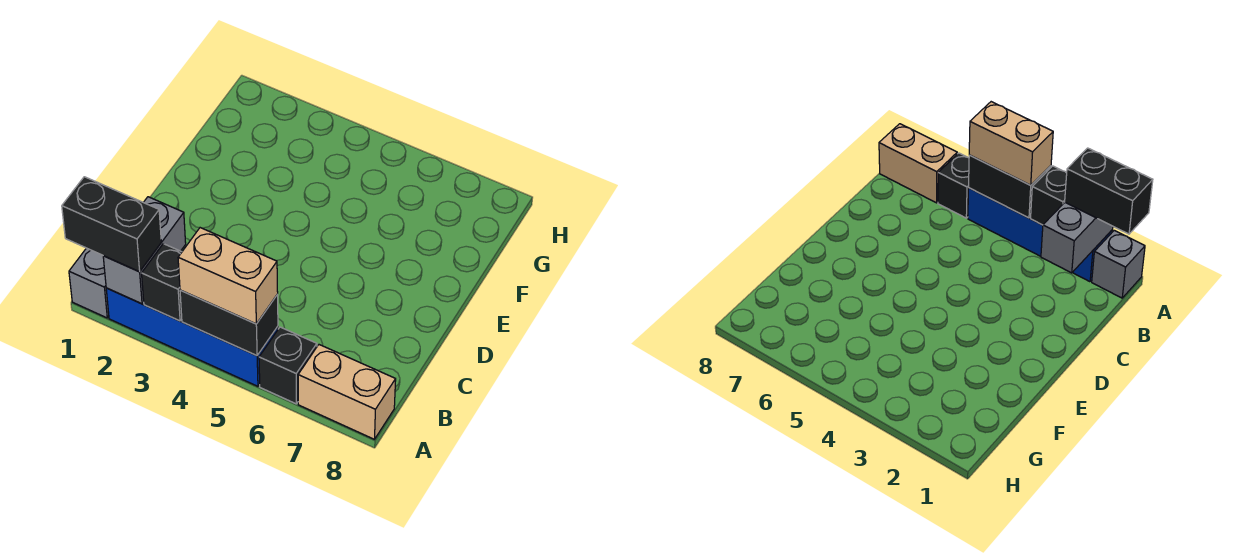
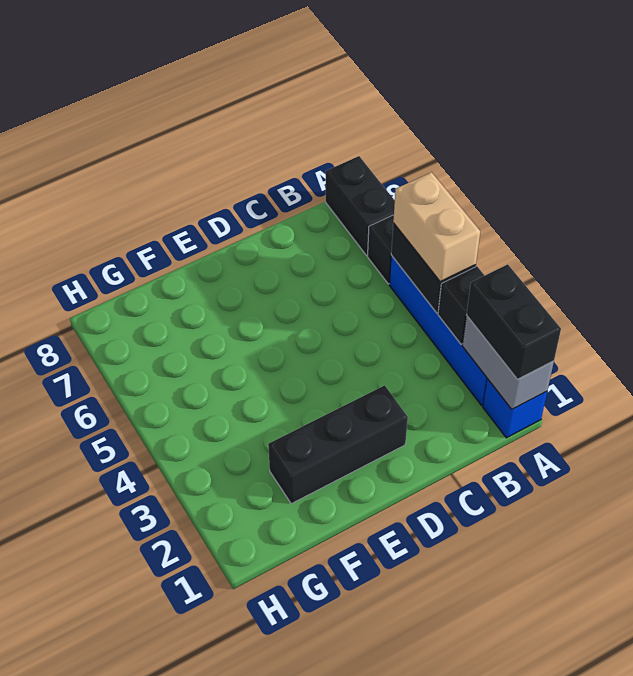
grey 1x1 brick [69,248,109,318] -> blue 1x1 brick [483,379,547,438]
grey 1x2 brick [103,197,186,304] -> grey 1x2 brick turned to [462,316,554,409]
tan 1x2 brick [298,345,396,439] -> black 1x2 brick [325,156,395,255]
none -> black 1x3 brick [268,385,408,504]

